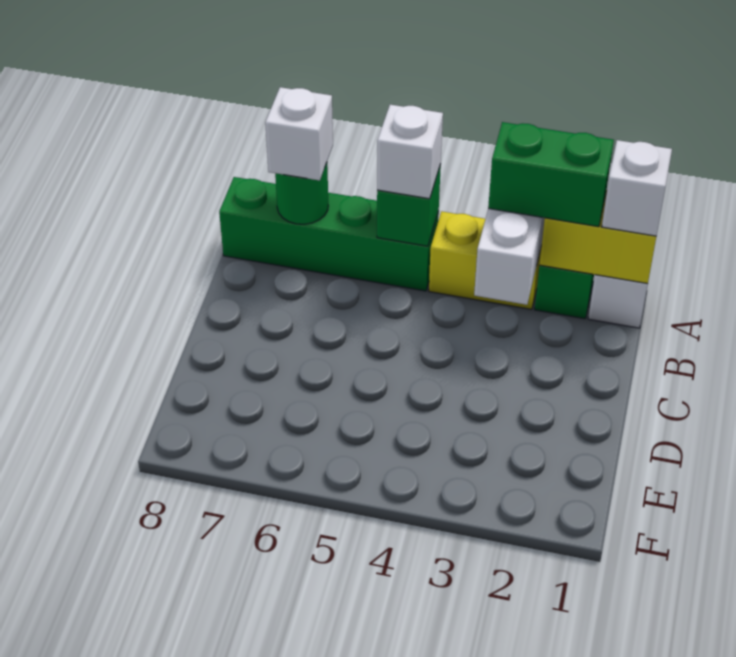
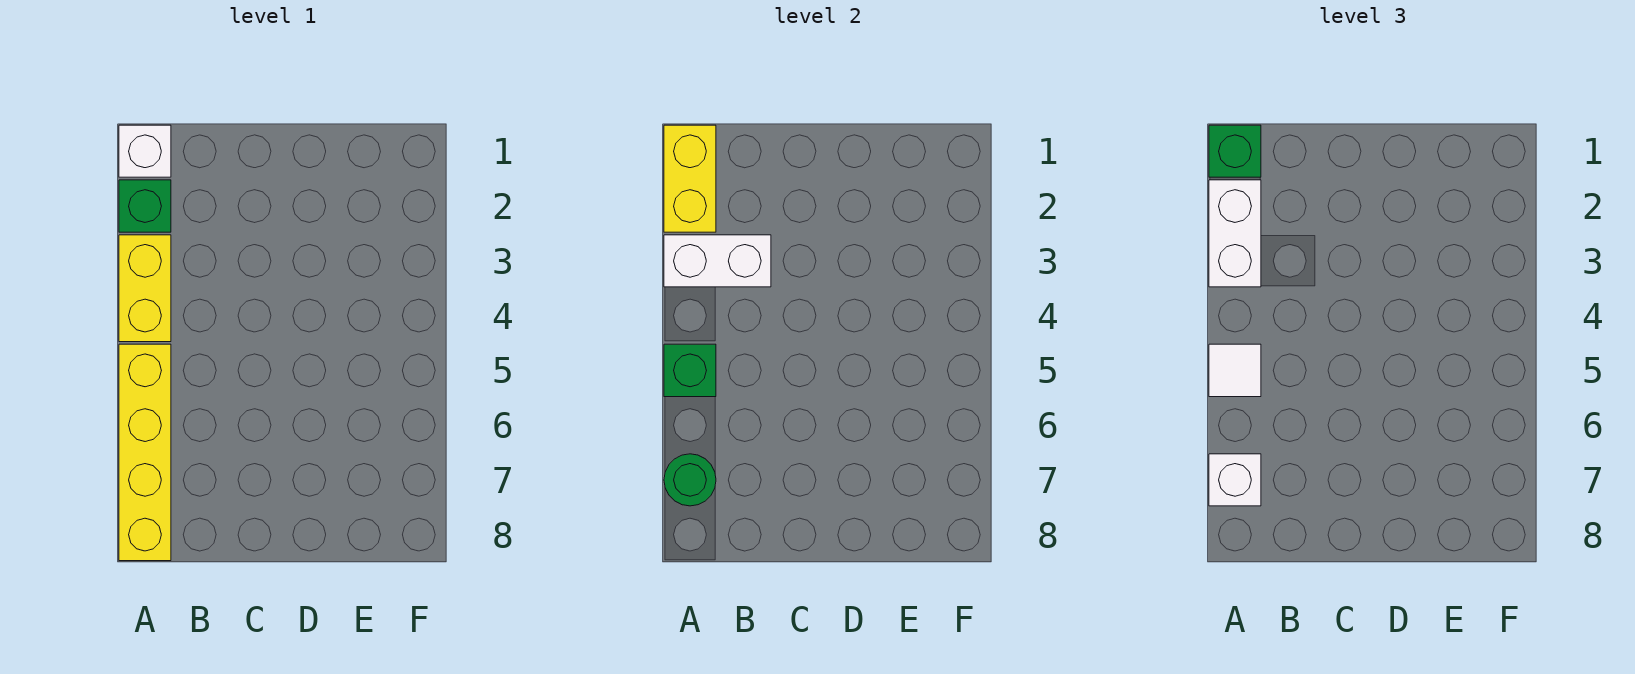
white 1x1 brick [602,140,672,236] -> green 1x1 brick [1209,125,1261,177]
green 1x2 brick [488,122,614,227] -> white 1x2 brick [1209,180,1261,287]
green 1x4 brick [219,177,439,291] -> yellow 1x4 brick [119,344,171,561]
white 1x1 brick [377,105,443,199] -> white 1x1 tile [1209,344,1261,397]

